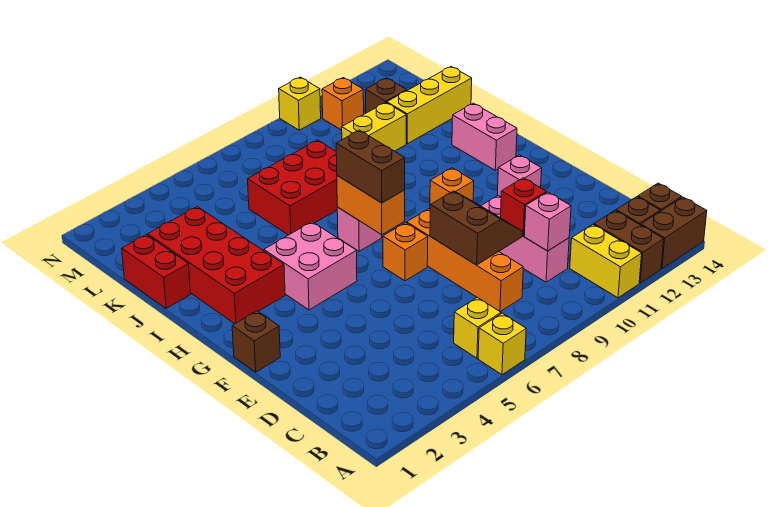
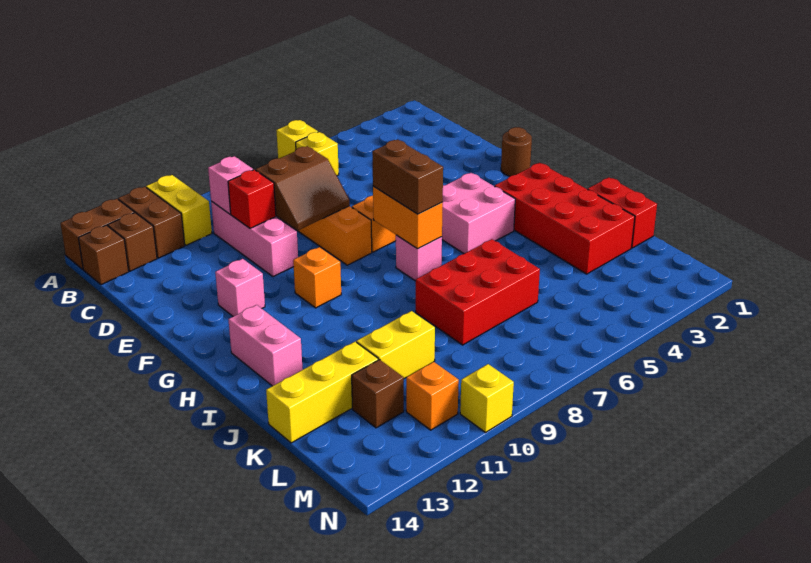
brown 2x2 slope [430,191,522,265] -> brown 2x2 slope turned to [256,146,350,230]
brown 1x1 brick [232,311,280,372] -> brown 1x1 round brick [501,127,532,176]

